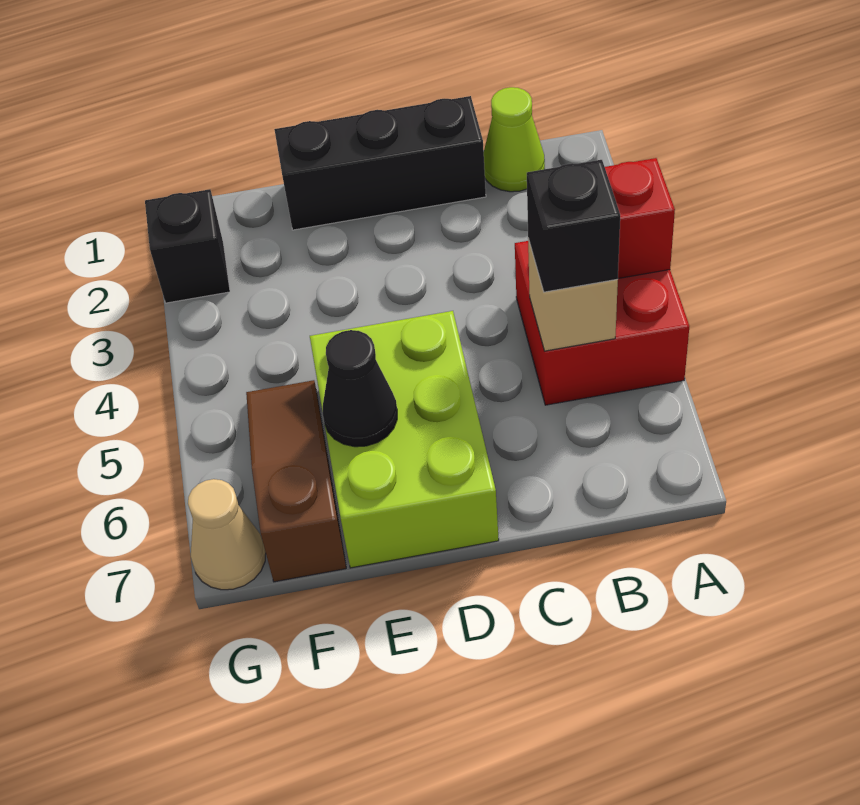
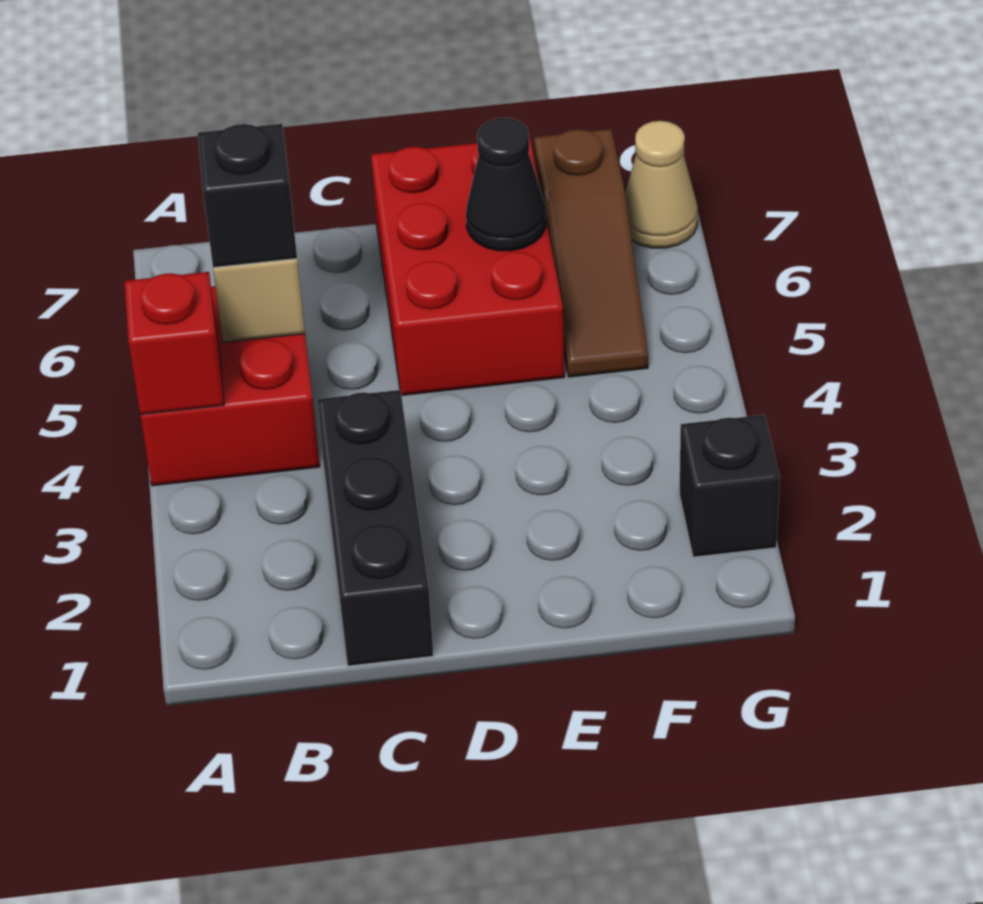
lime 1x1 cone [484,87,545,192] -> none
black 1x3 brick [274,96,486,230] -> black 1x3 brick turned to [317,390,434,666]
lime 2x3 brick [310,311,499,568] -> red 2x3 brick [371,138,564,395]

